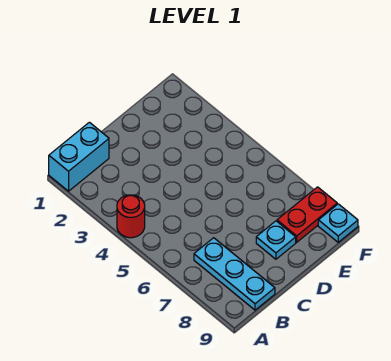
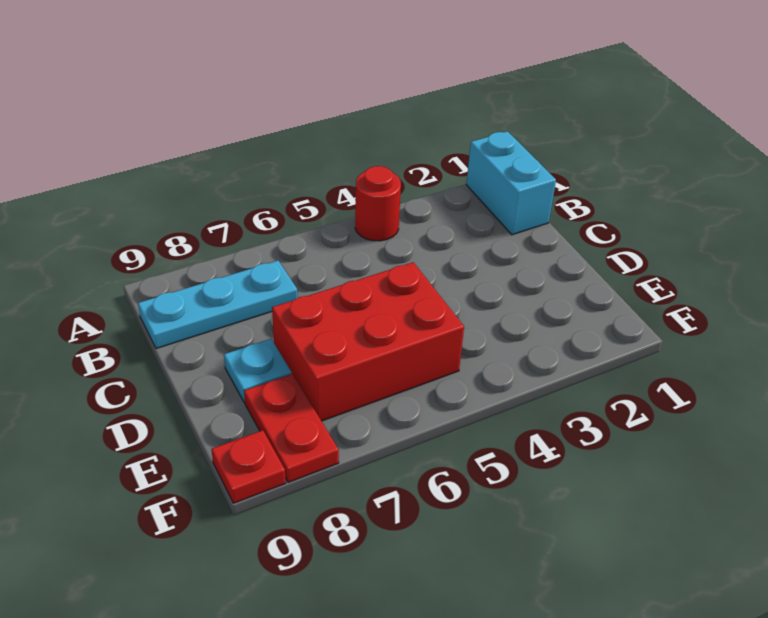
none -> red 2x3 brick [272,262,464,421]
cyan 1x1 plate [318,204,358,242] -> red 1x1 plate [211,430,286,503]

